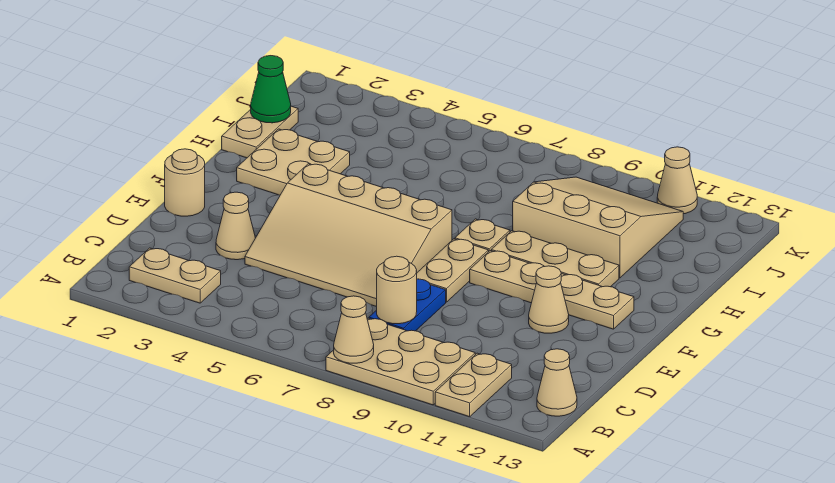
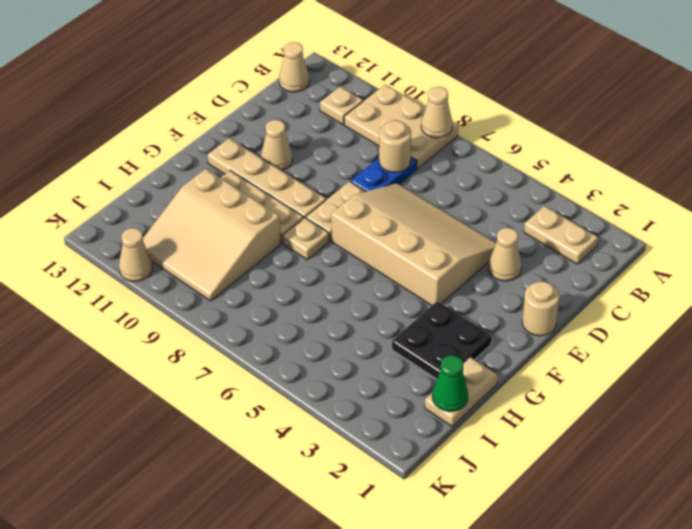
tan 1x2 plate [435,353,512,417] -> tan 1x1 plate [320,87,363,124]
tan 2x2 plate [237,129,350,195] -> black 2x2 plate [392,301,492,379]

